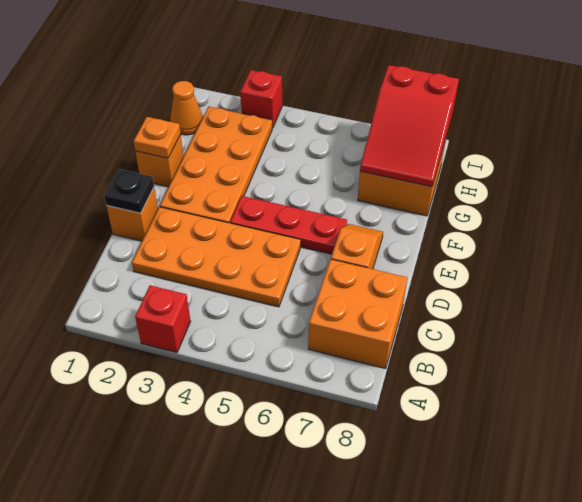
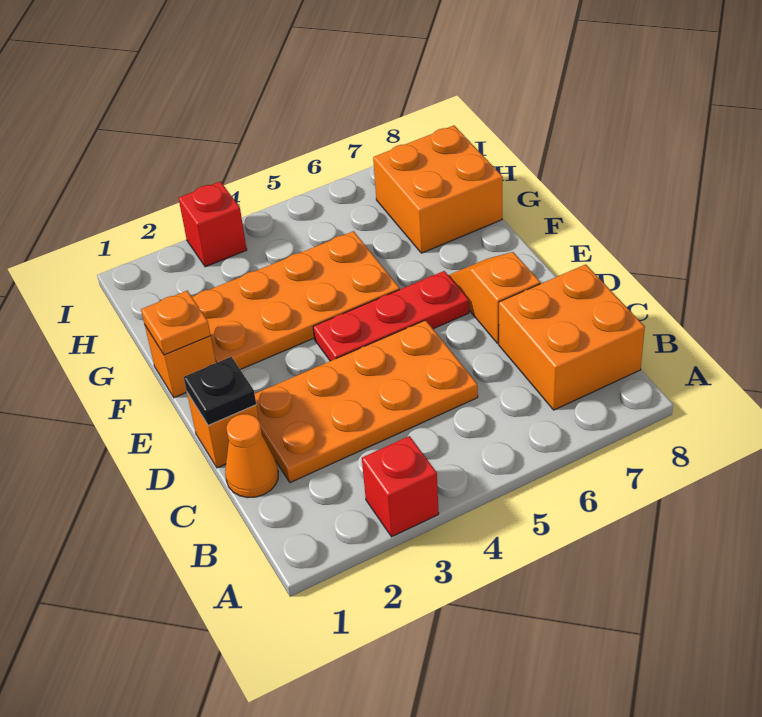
orange 2x4 plate [160,107,272,223] -> orange 2x4 plate turned to [192,231,400,370]
red 2x3 slope [360,65,459,187] -> none
orange 1x1 cone [170,81,203,135] -> orange 1x1 cone moved to [225,414,278,498]

